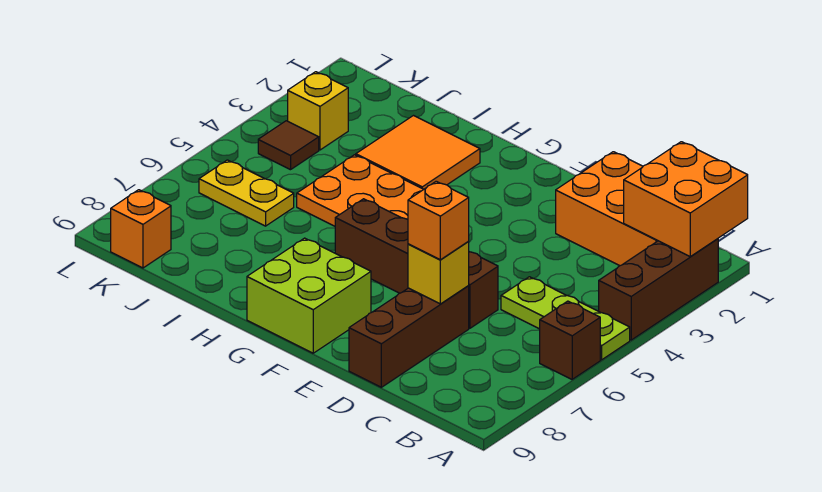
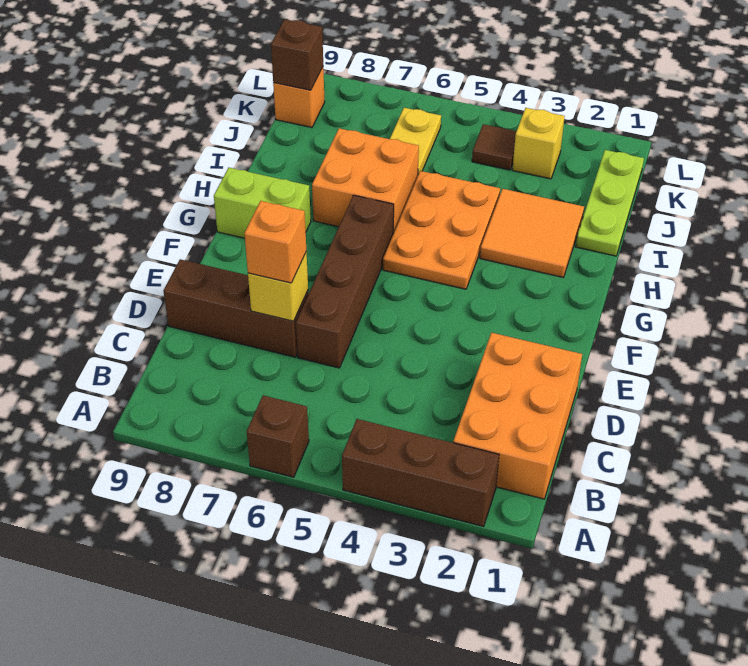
orange 2x2 brick [624,142,748,256] -> orange 2x2 brick moved to [312,128,419,233]
lime 1x3 plate [501,277,630,360] -> lime 1x3 plate moved to [576,150,644,256]
lime 2x2 brick [247,238,371,353] -> lime 1x2 brick [214,168,311,238]
none -> brown 1x1 brick [271,19,323,90]

